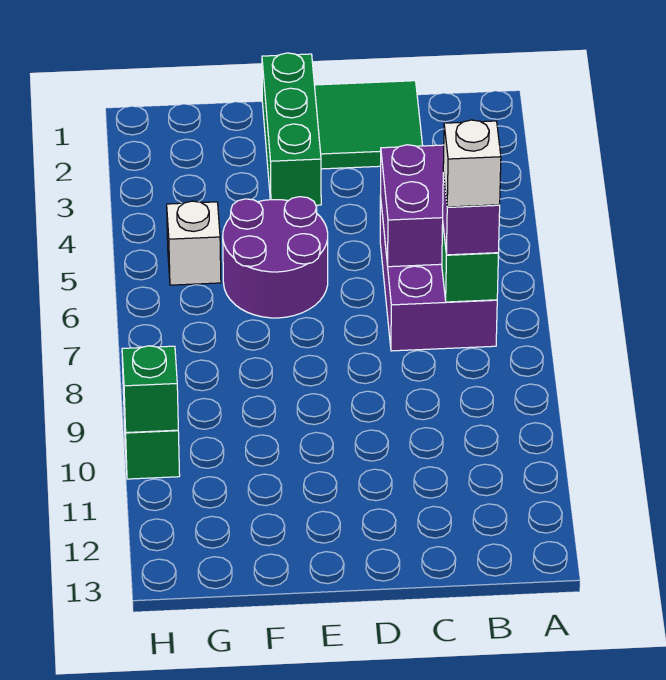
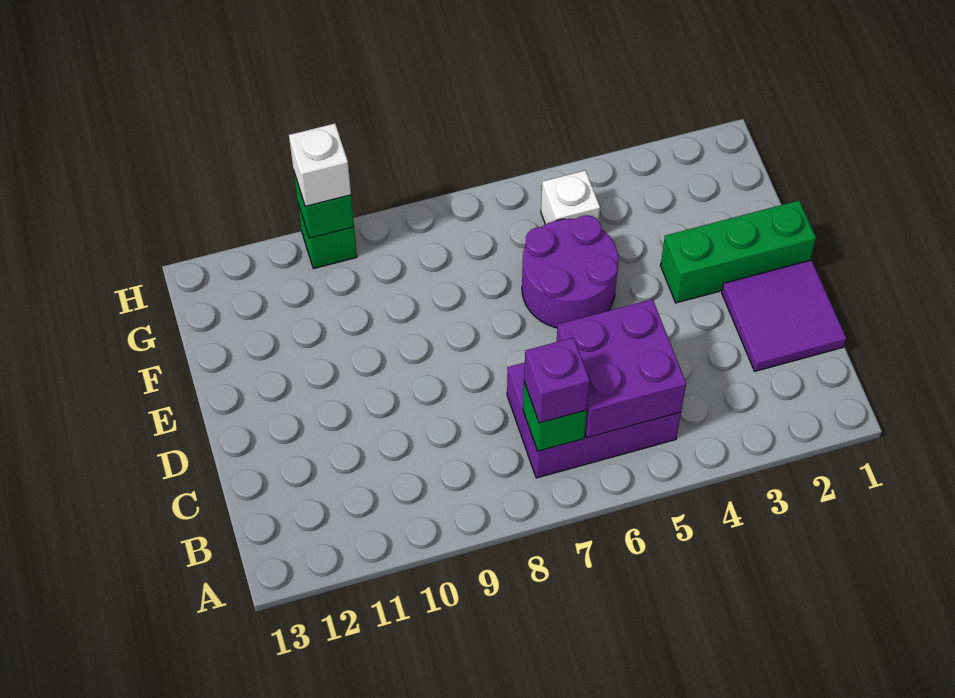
white 1x1 brick [443,120,501,207] -> white 1x1 brick moved to [289,124,351,206]
green 2x2 tile [315,81,423,169] -> purple 2x2 tile [722,260,846,371]

